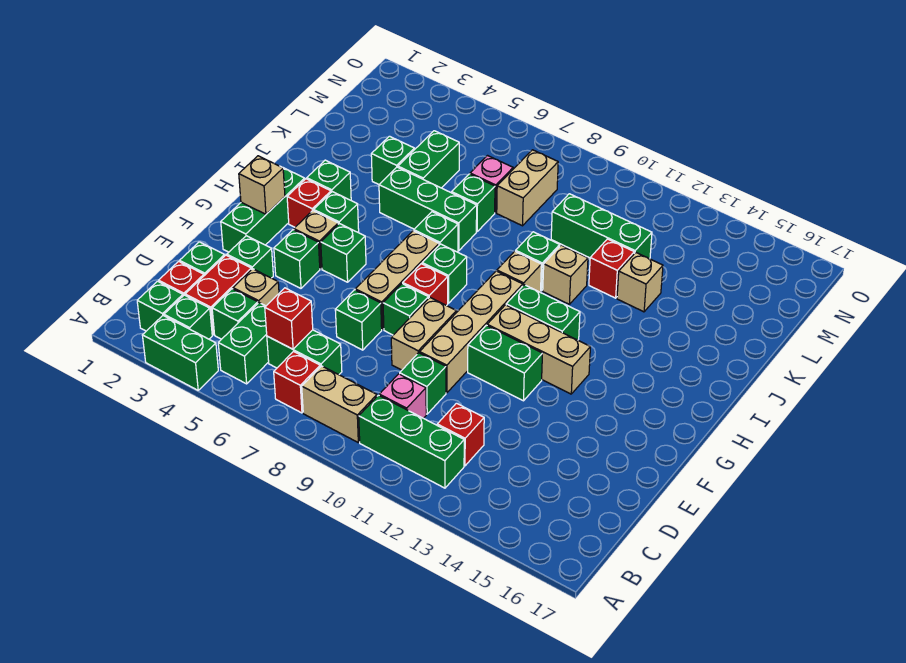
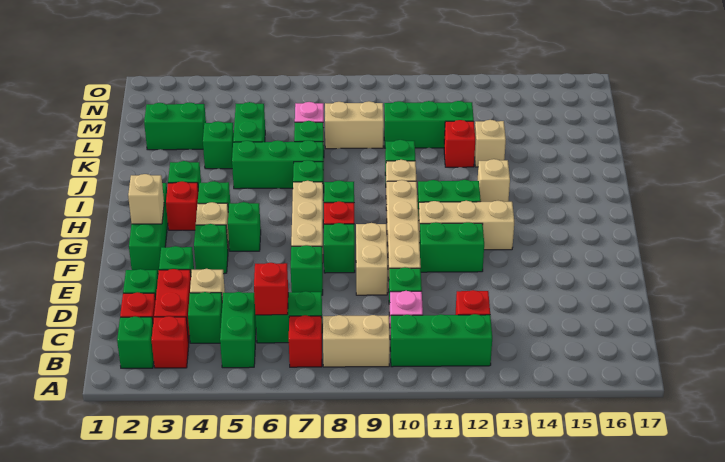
green 1x2 brick [142,316,218,390] -> green 1x2 brick moved to [144,102,206,150]
green 1x1 brick [164,295,212,339] -> red 1x1 brick [151,316,189,368]
tan 1x1 brick [543,245,588,304] -> tan 1x1 brick moved to [478,159,510,202]
tan 1x2 brick [497,150,558,226] -> tan 1x2 brick turned to [325,101,384,149]

